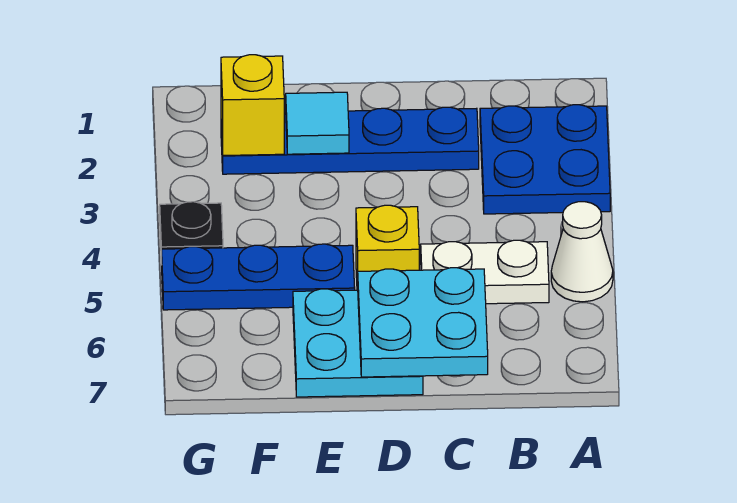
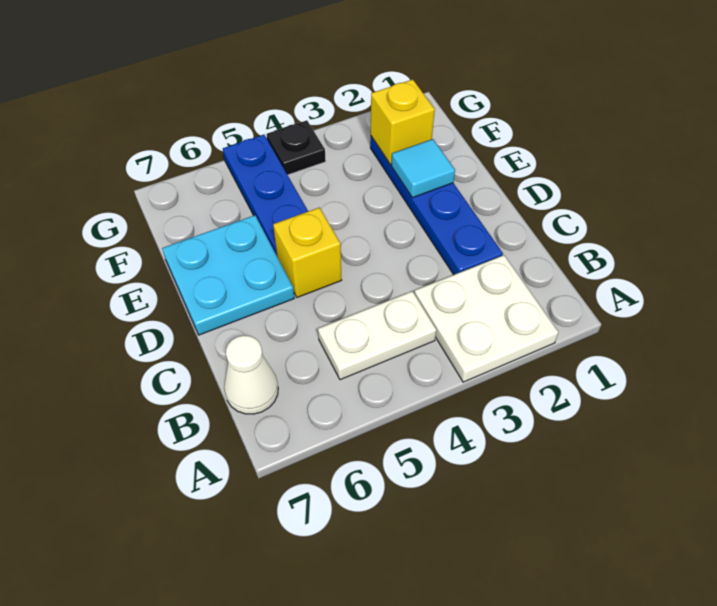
blue 2x2 plate [480,105,610,214] -> white 2x2 plate [415,255,558,382]
white 1x1 cone [551,202,613,302] -> white 1x1 cone moved to [224,335,278,414]
white 1x2 plate [421,240,549,304] -> white 1x2 plate turned to [318,291,436,380]
cyan 2x2 plate [358,268,488,377] -> none

